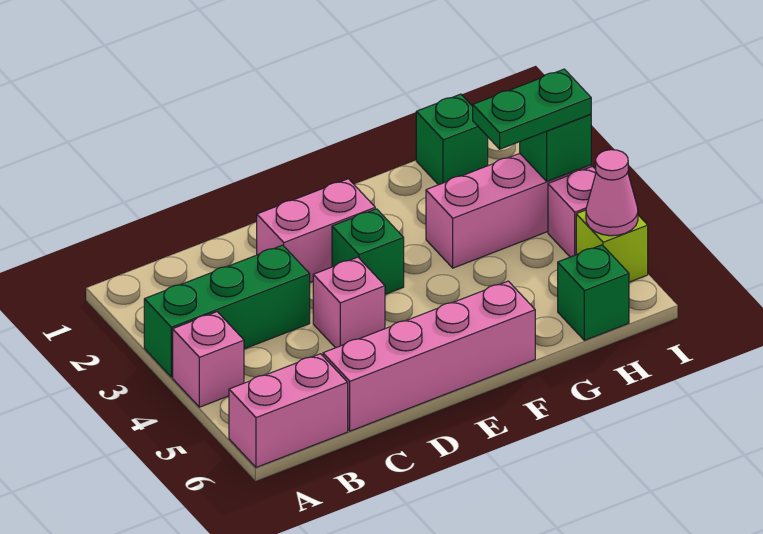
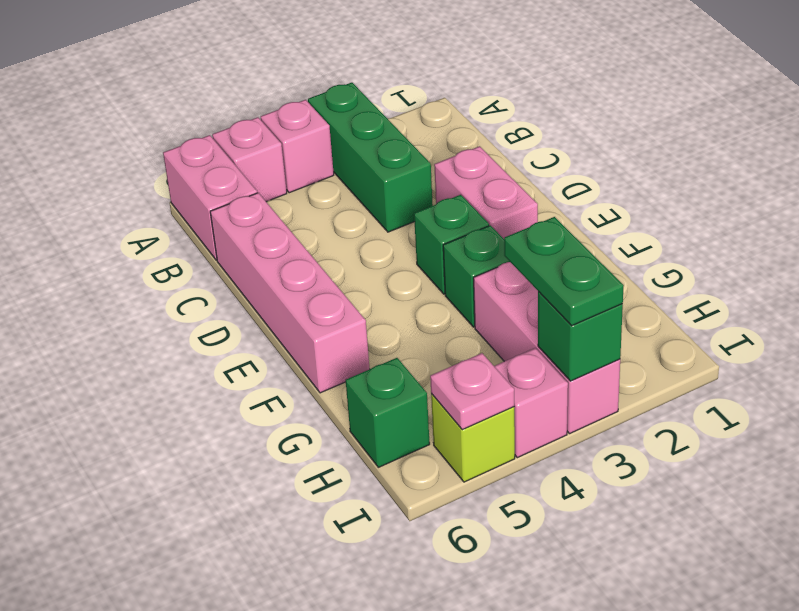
pink 1x1 brick [313,257,385,348] -> pink 1x1 brick moved to [212,117,287,202]
green 1x1 brick [416,94,488,185] -> green 1x1 brick moved to [443,225,510,327]
pink 1x1 cone [586,150,638,236] -> pink 1x1 plate [430,353,514,430]

